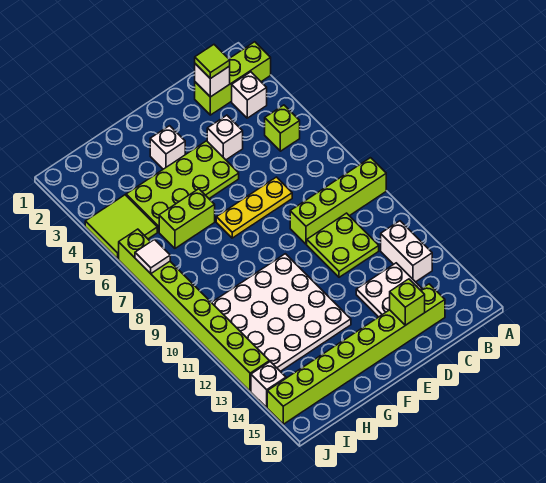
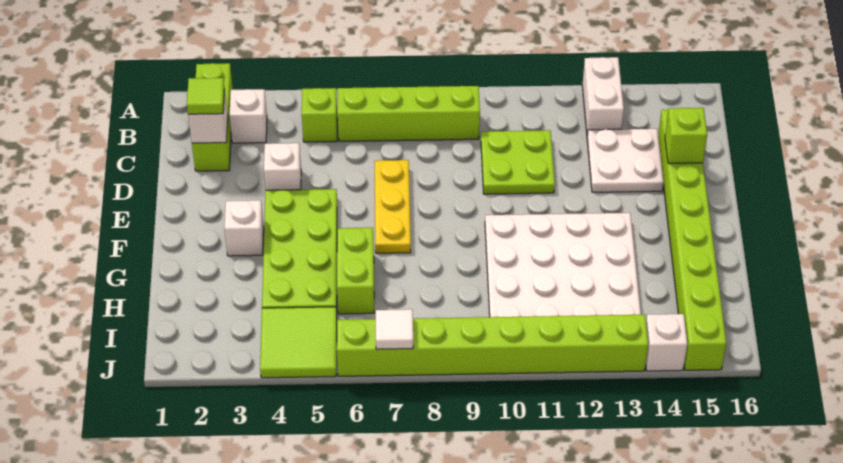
lime 1x4 brick [290,158,386,244] -> lime 1x4 brick turned to [338,86,480,141]
white 1x2 brick [381,221,432,282] -> white 1x2 brick turned to [582,57,624,134]

